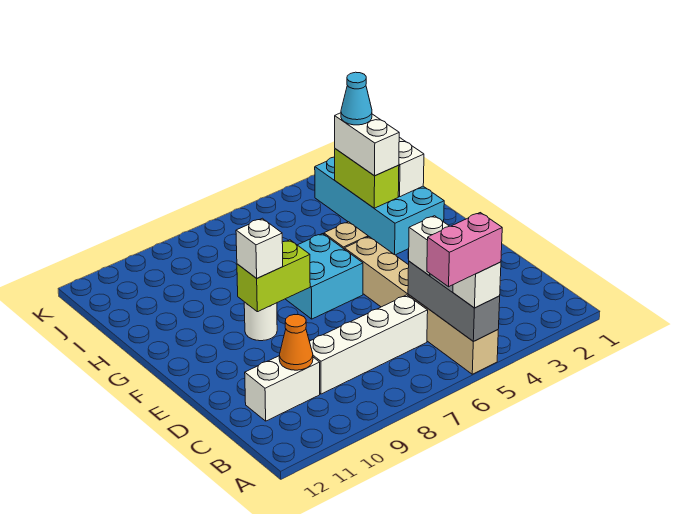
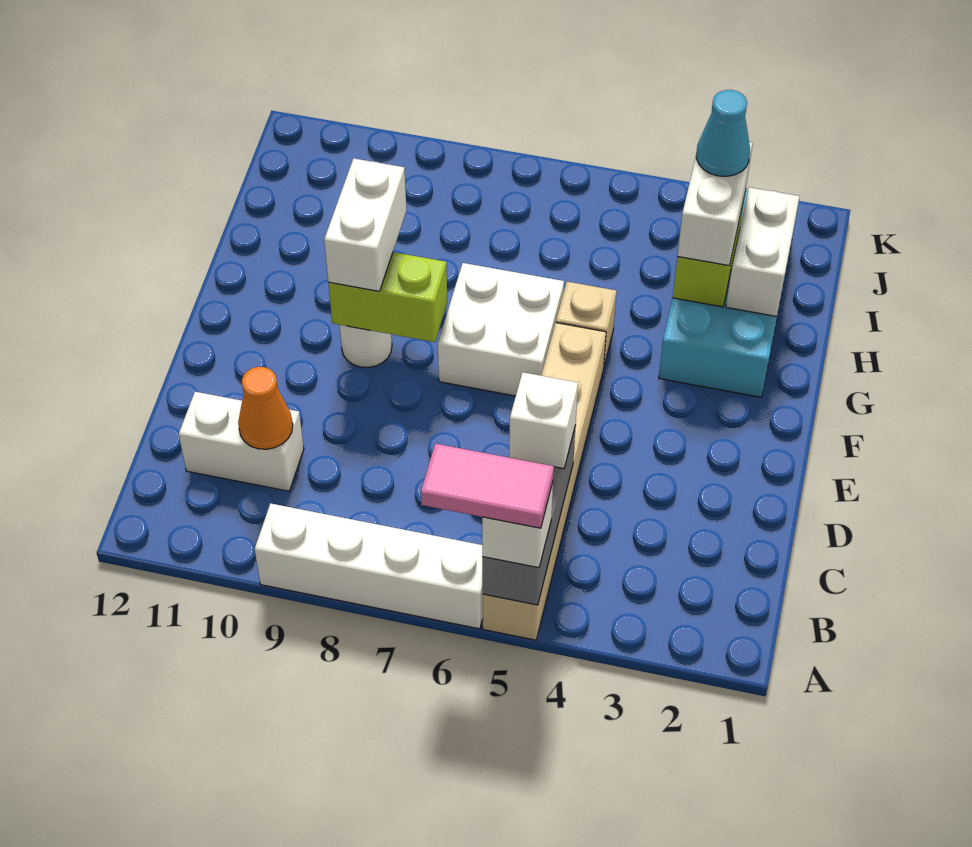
pink 1x2 brick [427,213,502,287] -> pink 1x2 tile [421,444,554,528]
white 1x4 brick [309,295,428,394] -> white 1x4 brick moved to [255,503,483,629]
cyan 2x2 brick [286,234,363,319] -> white 2x2 brick [438,263,564,396]
white 1x1 brick [236,218,283,278] -> white 1x2 brick [324,158,406,291]

